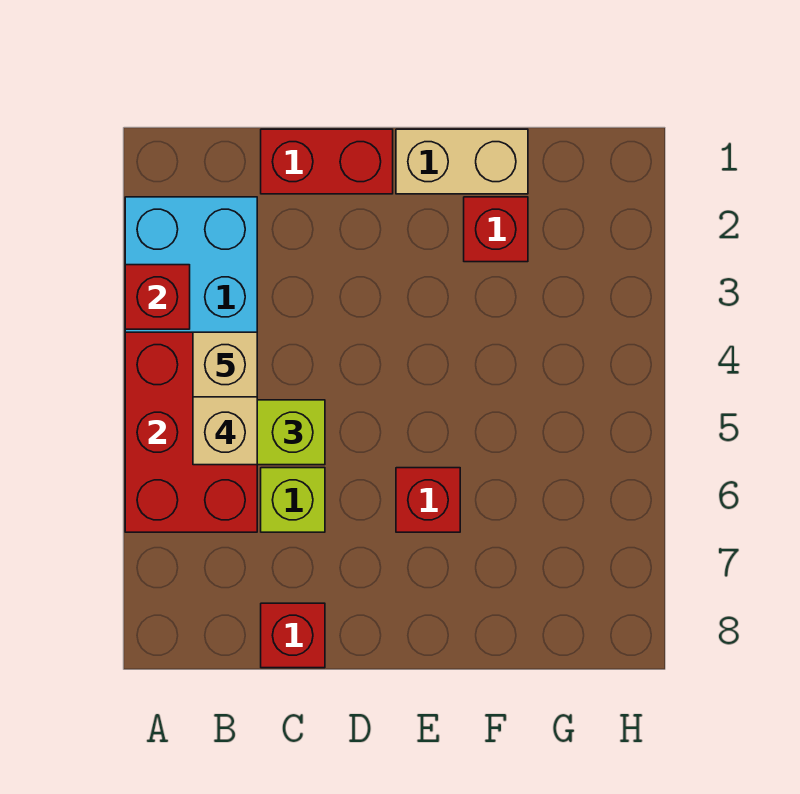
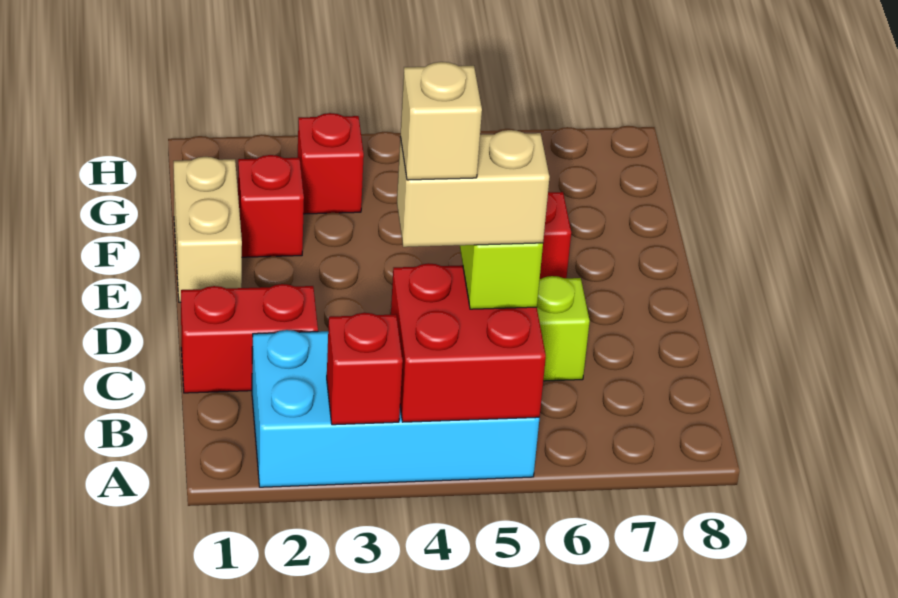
red 2x3 brick [125,332,257,532] -> red 2x2 brick [391,263,546,422]
red 1x2 brick [261,129,393,194] -> red 1x2 brick turned to [181,284,318,393]
red 1x1 brick [261,603,325,668] -> red 1x1 brick moved to [298,113,364,214]

